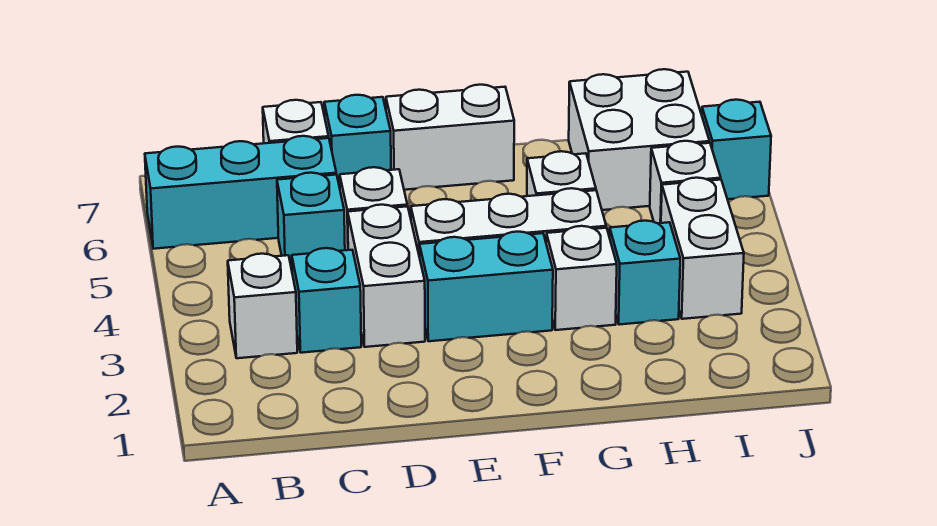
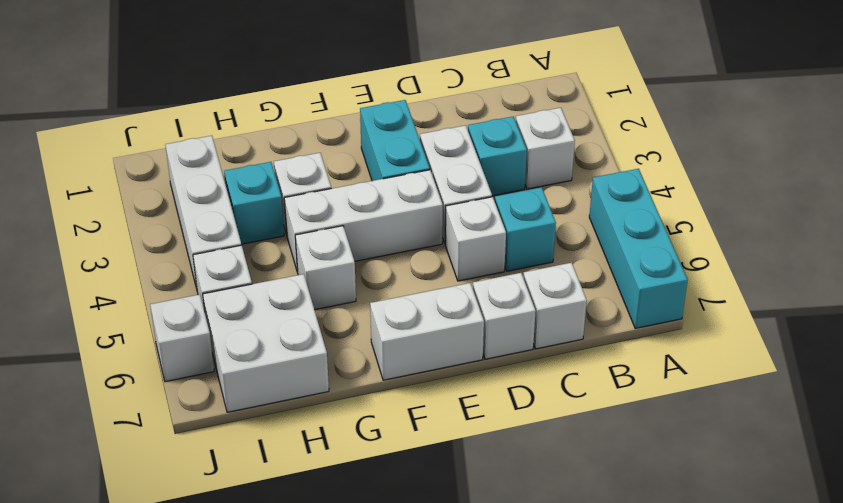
cyan 1x3 brick [145,136,336,249] -> cyan 1x3 brick turned to [589,169,688,328]
cyan 1x1 brick [324,95,391,188] -> white 1x1 brick [473,273,536,359]
cyan 1x2 brick [419,232,553,341] -> cyan 1x2 brick turned to [360,100,430,181]
white 1x2 brick [661,178,744,319] -> white 1x3 brick [165,136,241,289]
cyan 1x1 brick [702,100,771,199] -> white 1x1 brick [150,294,214,382]

